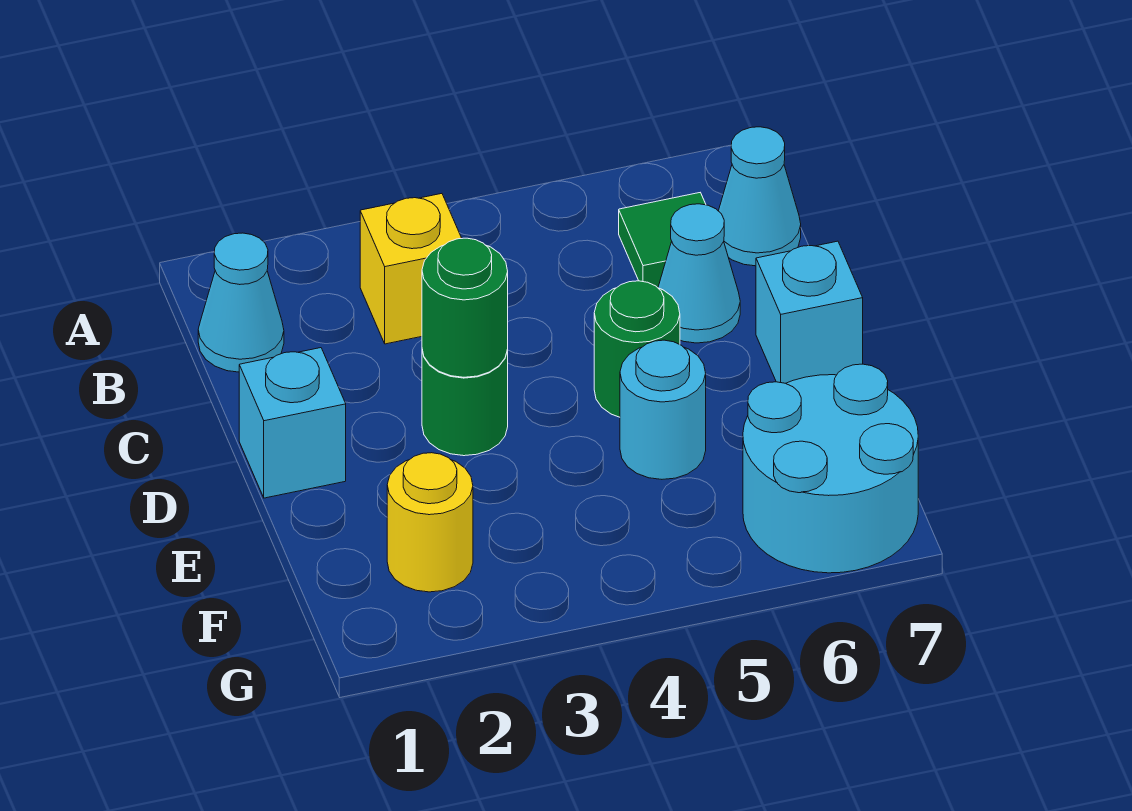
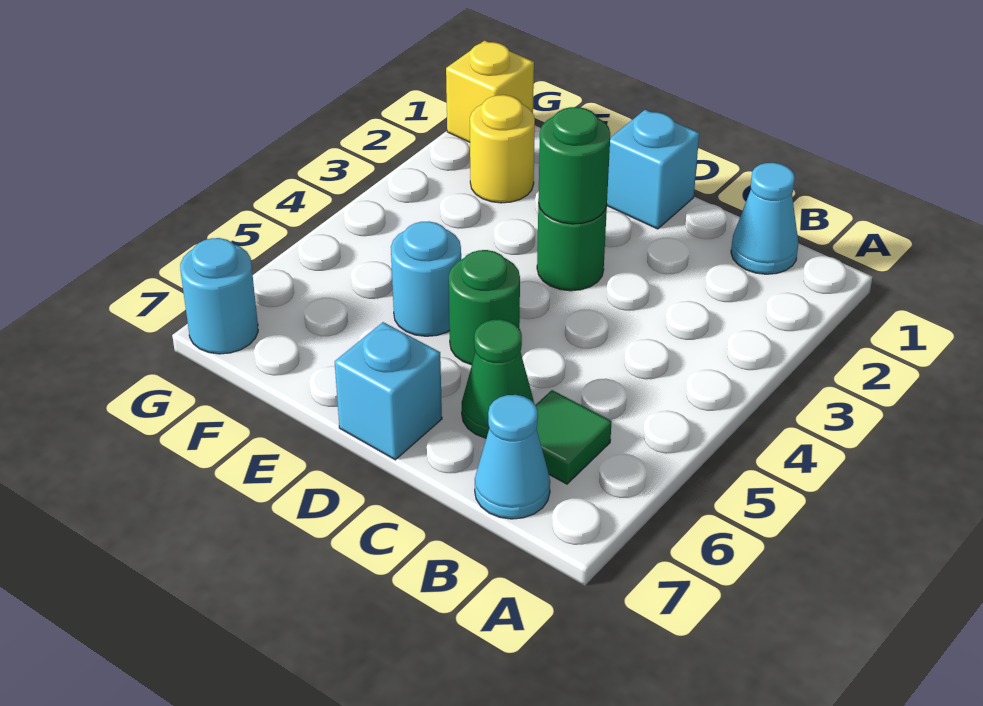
yellow 1x1 brick [360,194,462,344] -> yellow 1x1 brick moved to [446,41,534,142]
cyan 1x1 cone [658,204,740,343] -> green 1x1 cone [462,319,534,438]
cyan 2x2 round brick [743,364,918,573] -> cyan 1x1 round brick [180,238,258,354]

